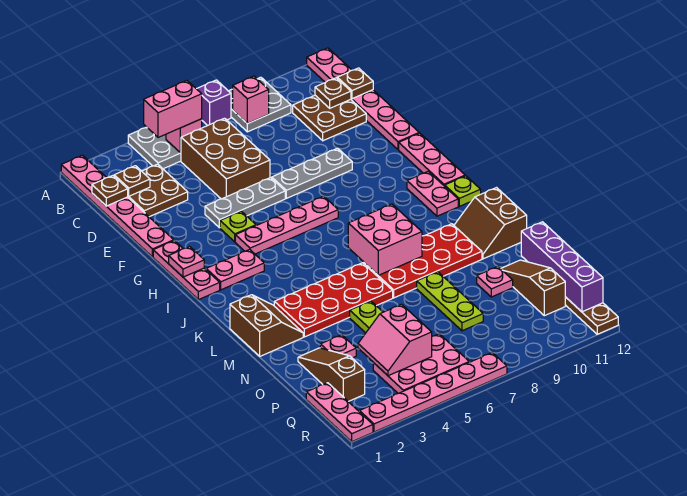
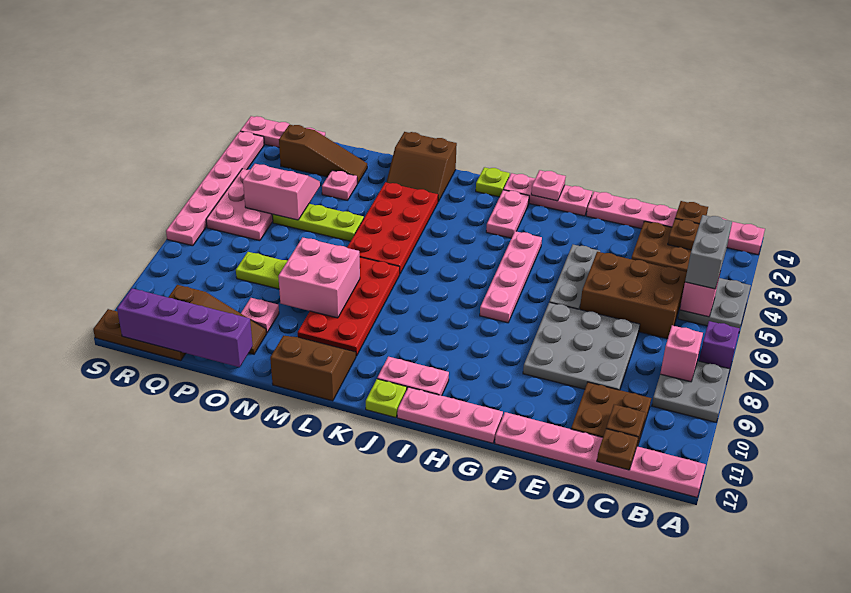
pink 1x2 brick [144,81,202,137] -> grey 1x2 brick [685,215,732,289]
grey 1x3 plate [272,148,352,198] -> grey 3x3 plate [523,302,640,390]
lime 1x1 plate [220,211,256,242] -> lime 1x1 plate moved to [476,167,510,197]
pink 2x2 brick [348,204,422,275] -> pink 2x2 brick moved to [278,237,360,318]

